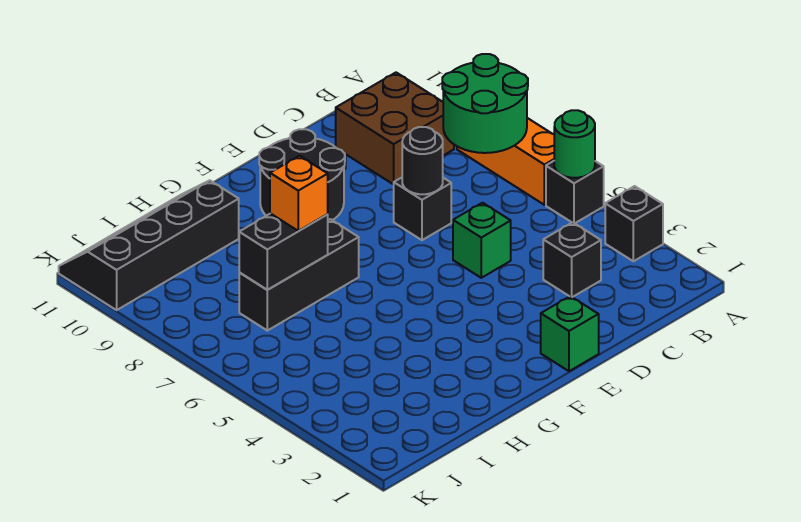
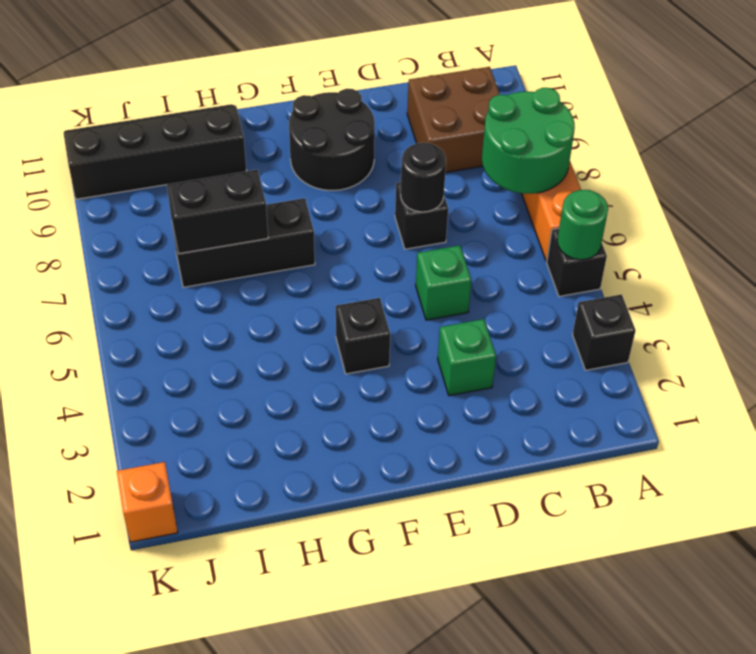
black 1x1 brick [543,222,601,297] -> black 1x1 brick moved to [336,298,390,374]
green 1x1 brick [541,296,599,371] -> green 1x1 brick moved to [438,319,496,396]
orange 1x1 brick [270,156,328,231] -> orange 1x1 brick moved to [117,462,178,542]

